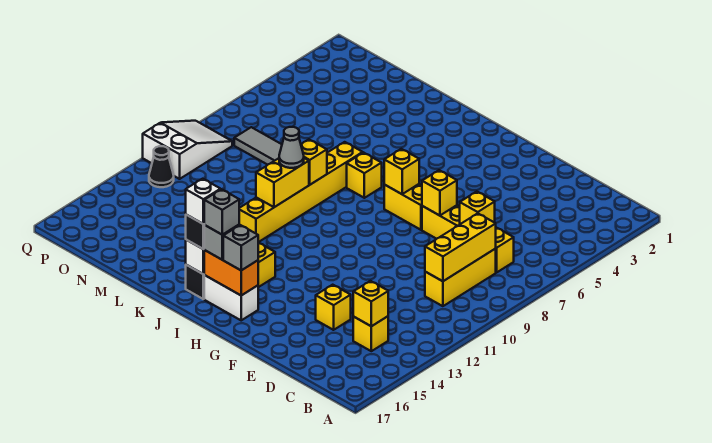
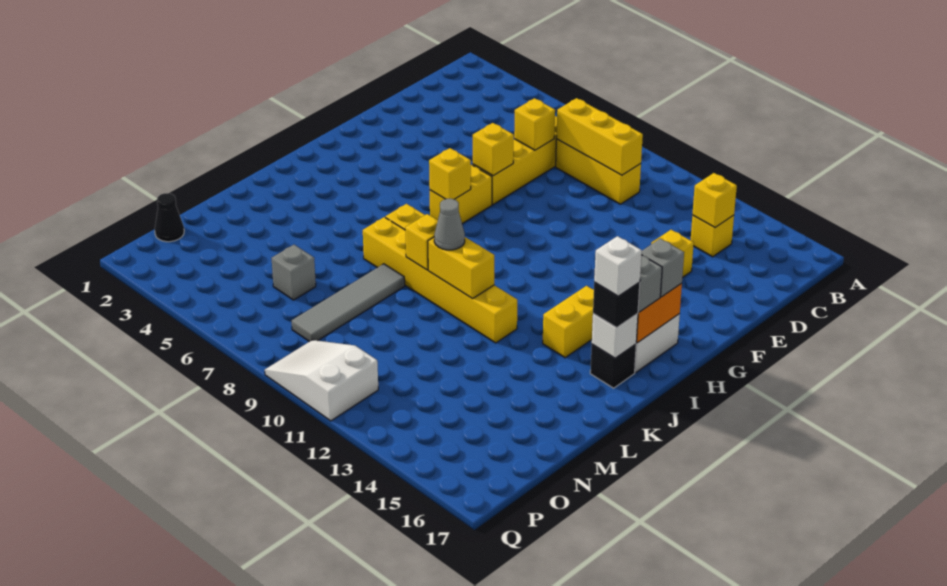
grey 1x1 brick [204,189,239,235] -> grey 1x1 brick moved to [272,245,316,300]
black 1x1 cone [149,146,174,187] -> black 1x1 cone moved to [155,193,184,242]

